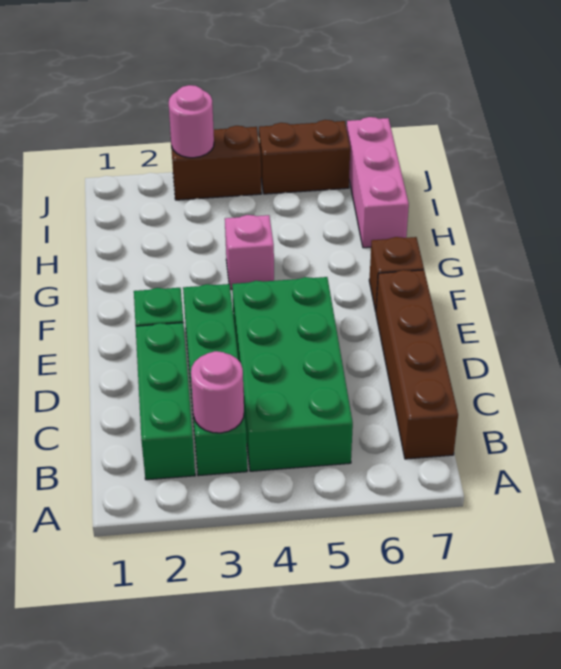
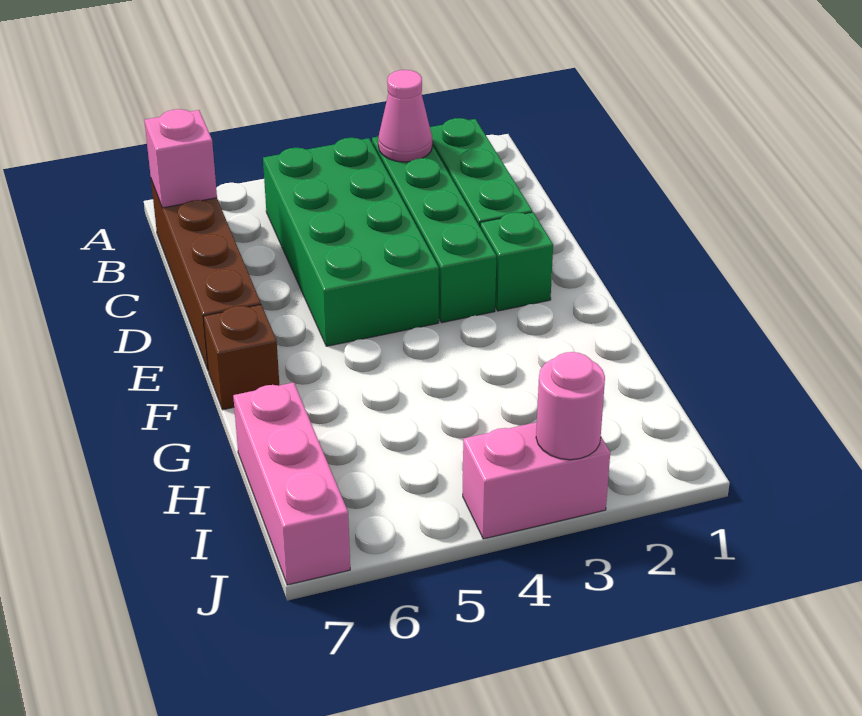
pink 1x1 round brick [191,351,244,433] -> pink 1x1 cone [378,70,432,162]
pink 1x1 brick [225,215,274,289] -> pink 1x1 brick moved to [144,109,217,208]
brown 1x2 brick [170,126,261,200] -> pink 1x2 brick [463,422,610,539]
brown 1x2 brick [259,120,350,194] -> none

